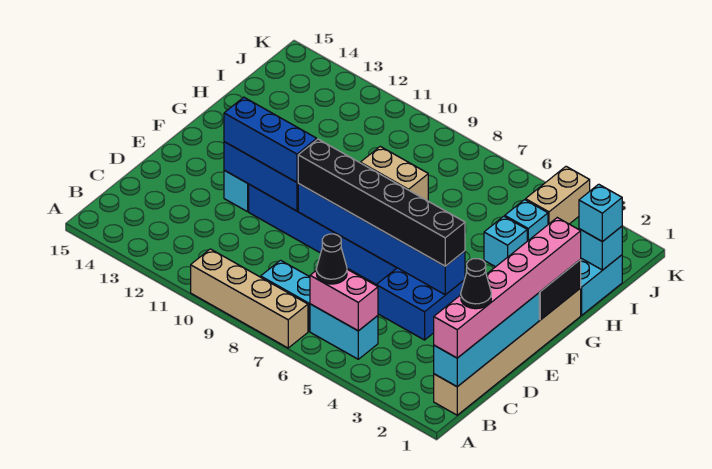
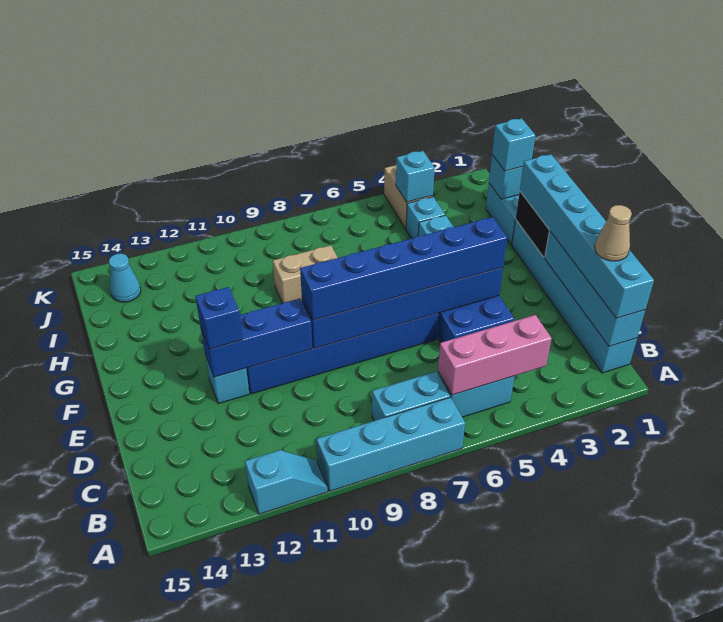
tan 1x4 brick [191,249,308,348] -> cyan 1x4 brick [317,397,465,491]
none -> cyan 1x2 slope [245,450,328,514]
tan 1x6 brick [434,288,581,415] -> cyan 1x6 brick [512,220,637,373]
pink 1x6 brick [434,218,581,358] -> cyan 1x6 brick [520,154,654,318]
pink 1x2 brick [310,269,378,331] -> pink 1x3 brick [438,315,552,395]
black 1x1 cone [316,234,347,284] -> none
black 1x1 cone [461,259,491,309] -> tan 1x1 cone [595,205,632,261]
black 1x6 brick [298,139,465,266] -> blue 1x6 brick [300,217,507,320]
blue 1x3 brick [224,97,317,182] -> blue 1x1 brick [195,287,243,349]
none -> cyan 1x1 brick [396,151,435,202]
none -> cyan 1x1 cone [109,254,141,302]

